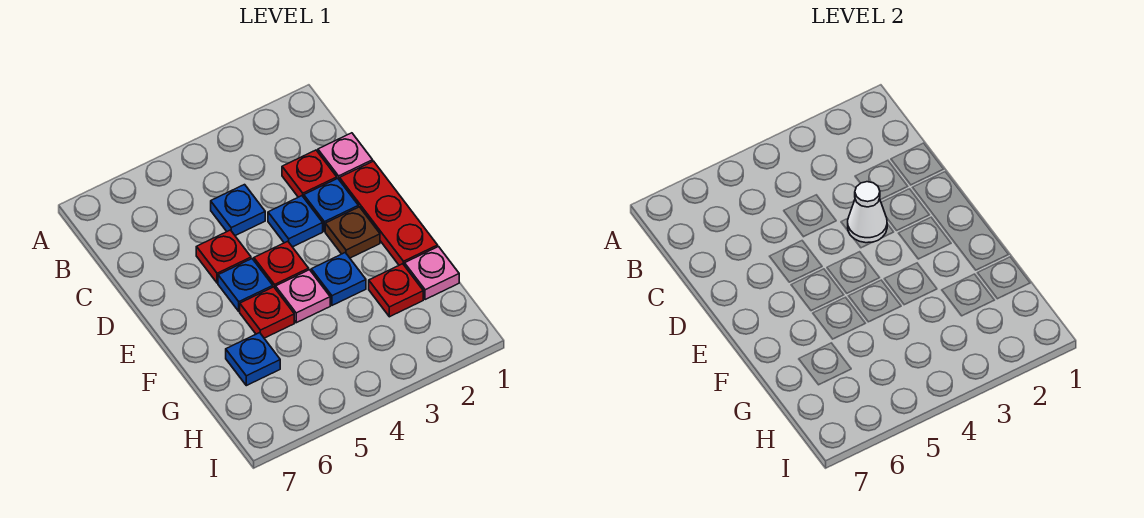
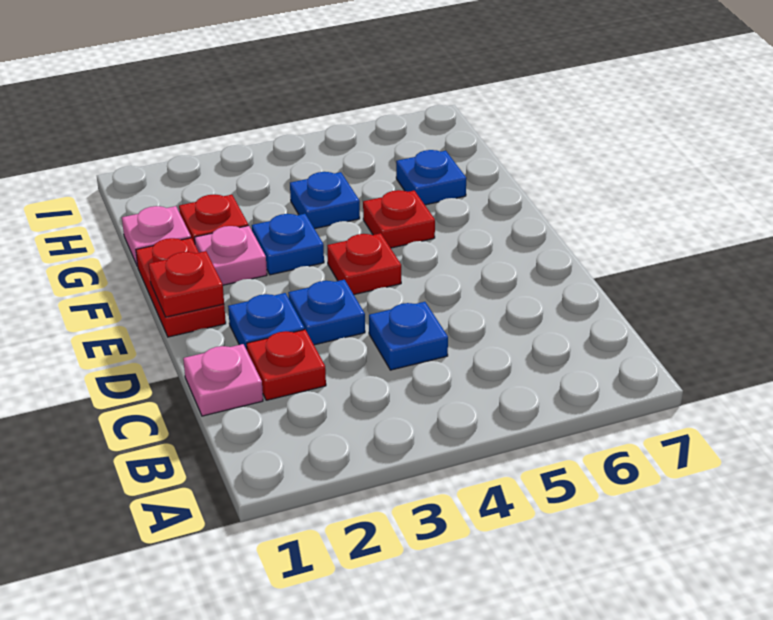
red 1x3 plate [340,161,438,266] -> red 1x2 plate [136,238,226,337]
white 1x1 cone [848,182,887,243] -> none
red 1x1 plate [196,230,251,283] -> red 1x1 plate moved to [149,251,224,317]
brown 1x1 plate [325,207,380,258] -> none
blue 1x1 plate [218,259,273,311] -> blue 1x1 plate moved to [290,172,360,229]
pink 1x1 plate [276,270,330,323] -> pink 1x1 plate moved to [194,226,267,285]

